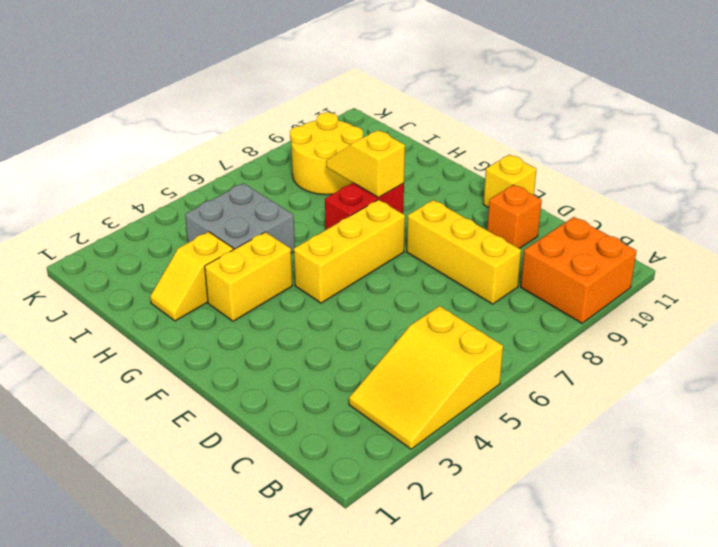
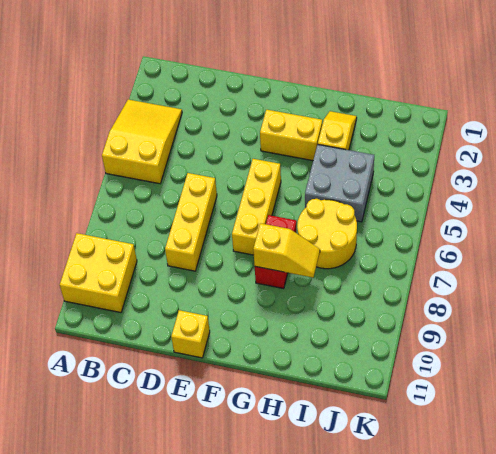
orange 2x2 brick [521,217,637,323] -> yellow 2x2 brick [60,233,137,313]
yellow 1x3 brick [407,200,521,304] -> yellow 1x3 brick turned to [165,173,217,271]
orange 1x1 brick [487,185,542,249] -> none
yellow 1x2 brick [205,232,292,321] -> yellow 1x2 brick turned to [260,110,322,161]
yellow 2x2 round brick [290,113,363,195] -> yellow 2x2 round brick moved to [297,199,357,269]

